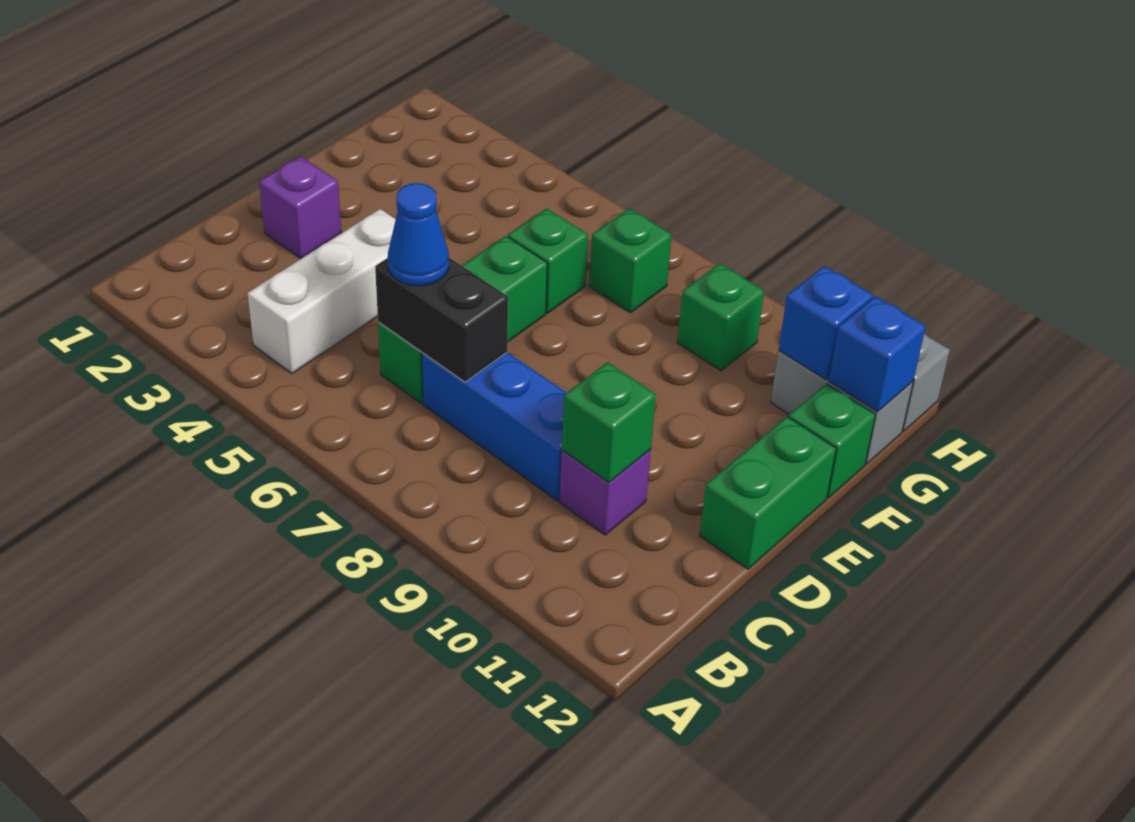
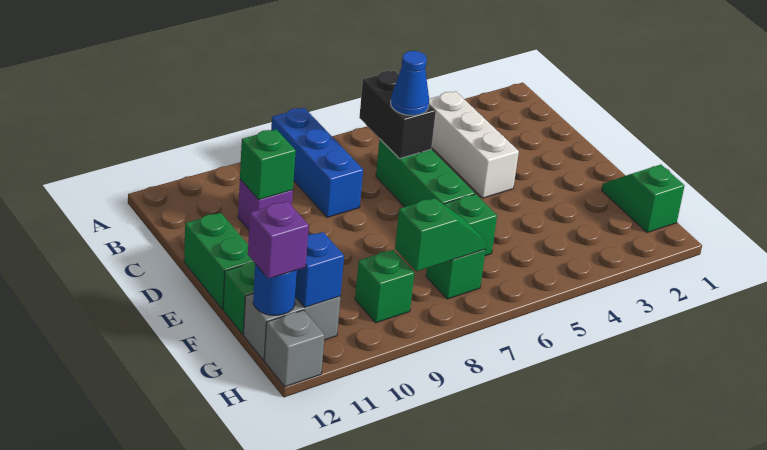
black 1x2 brick [375,258,508,382] -> black 1x2 brick turned to [359,71,436,158]
blue 1x3 brick [422,352,567,501] -> blue 1x3 brick turned to [271,108,363,217]
purple 1x1 brick [259,156,341,259] -> purple 1x1 brick moved to [248,201,309,279]
none -> green 1x2 slope [602,165,685,233]
none -> green 1x2 slope [395,198,487,271]
blue 1x1 brick [829,296,926,412] -> blue 1x1 round brick [253,264,297,315]

